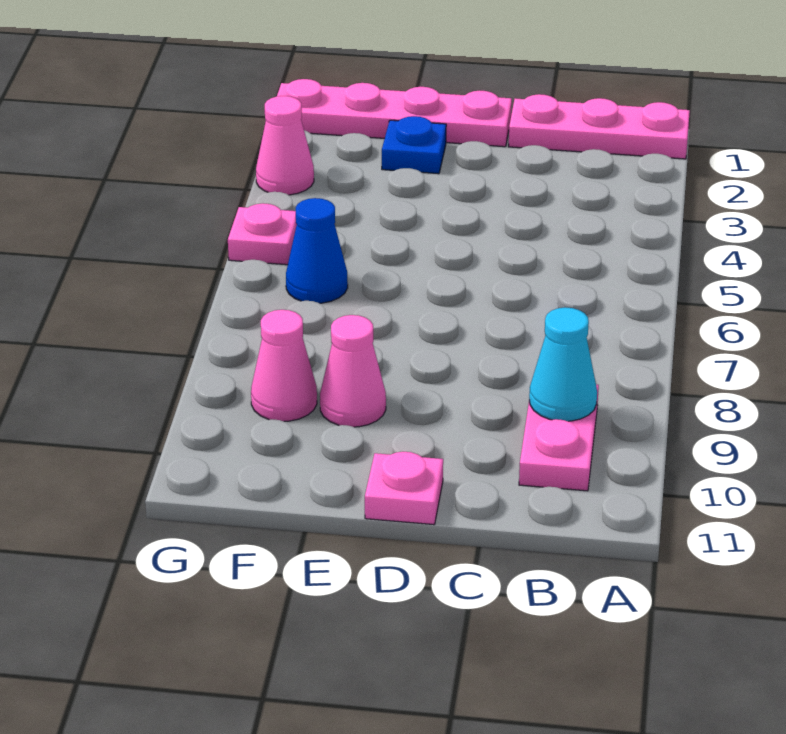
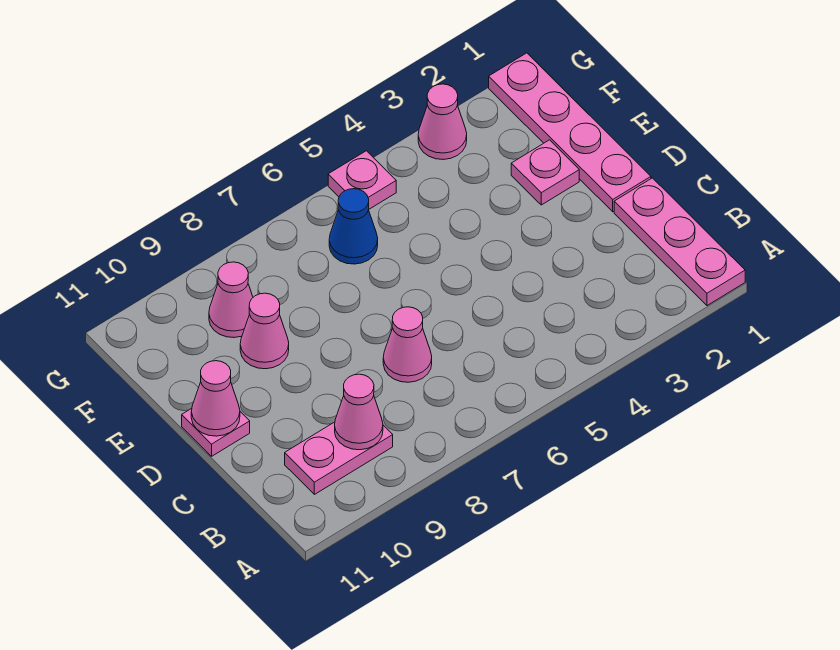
cyan 1x1 cone [529,307,597,421] -> pink 1x1 cone [335,374,383,450]
none -> pink 1x1 cone [383,307,432,382]
none -> pink 1x1 cone [191,361,240,436]
blue 1x1 plate [382,116,446,174] -> pink 1x1 plate [511,140,579,205]

